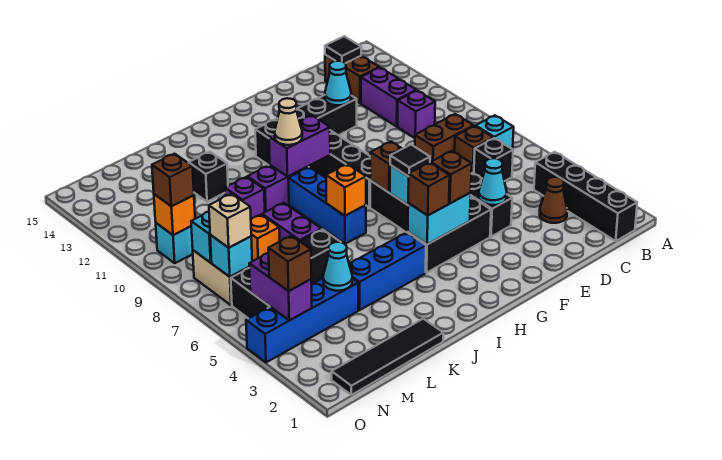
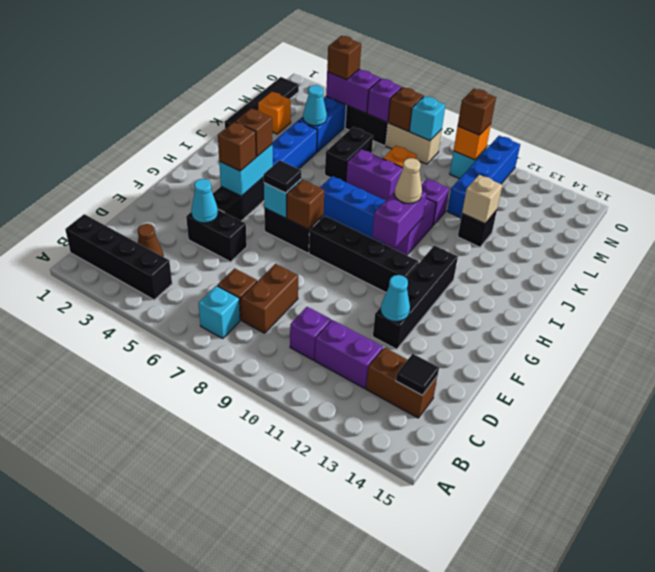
black 1x1 brick [474,138,513,181] -> none
orange 1x1 brick [326,164,366,216] -> orange 1x1 brick moved to [258,92,291,134]
none -> blue 1x4 brick [447,136,520,218]
none -> purple 1x1 brick [367,78,402,122]
cyan 1x1 brick [210,235,252,277] -> brown 1x1 brick [388,87,423,131]
tan 1x1 brick [209,194,251,248] -> tan 1x1 brick moved to [462,175,502,224]

